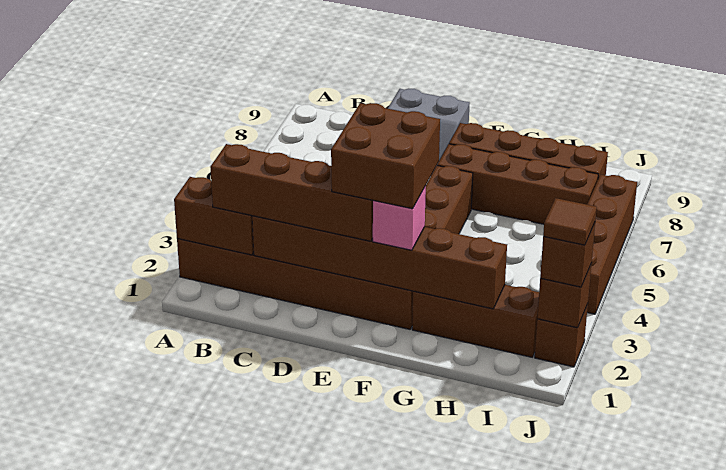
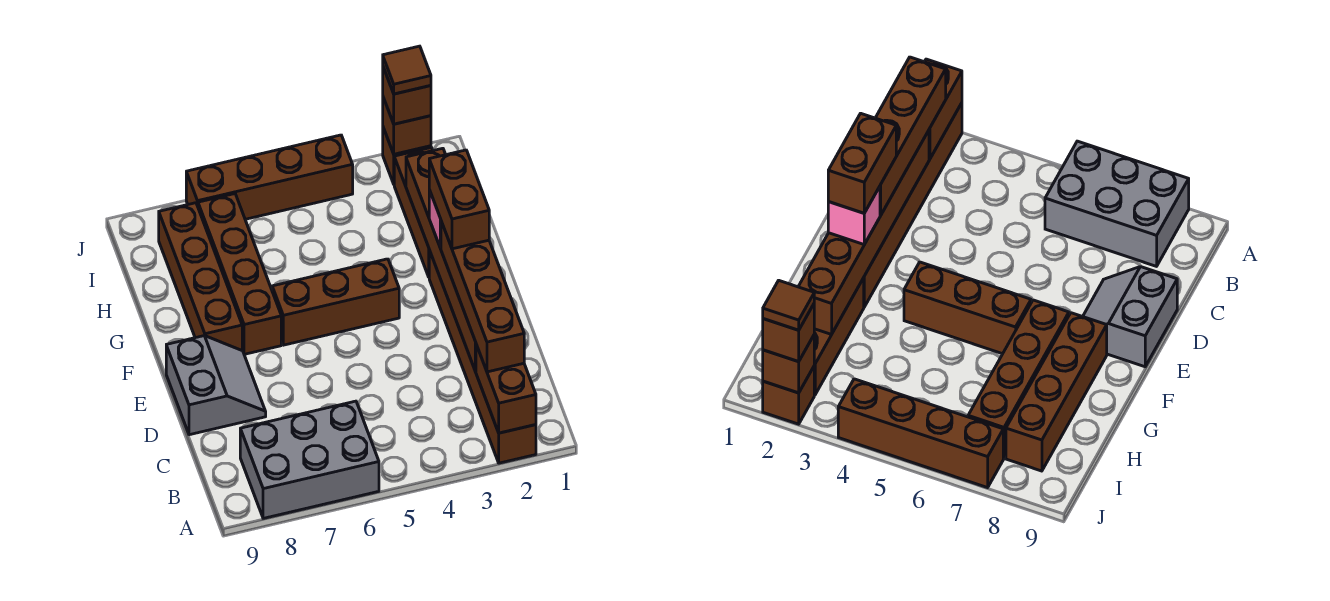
none -> grey 2x3 brick [240,401,379,518]
brown 2x2 brick [331,103,440,209] -> brown 1x2 brick [429,150,489,249]

